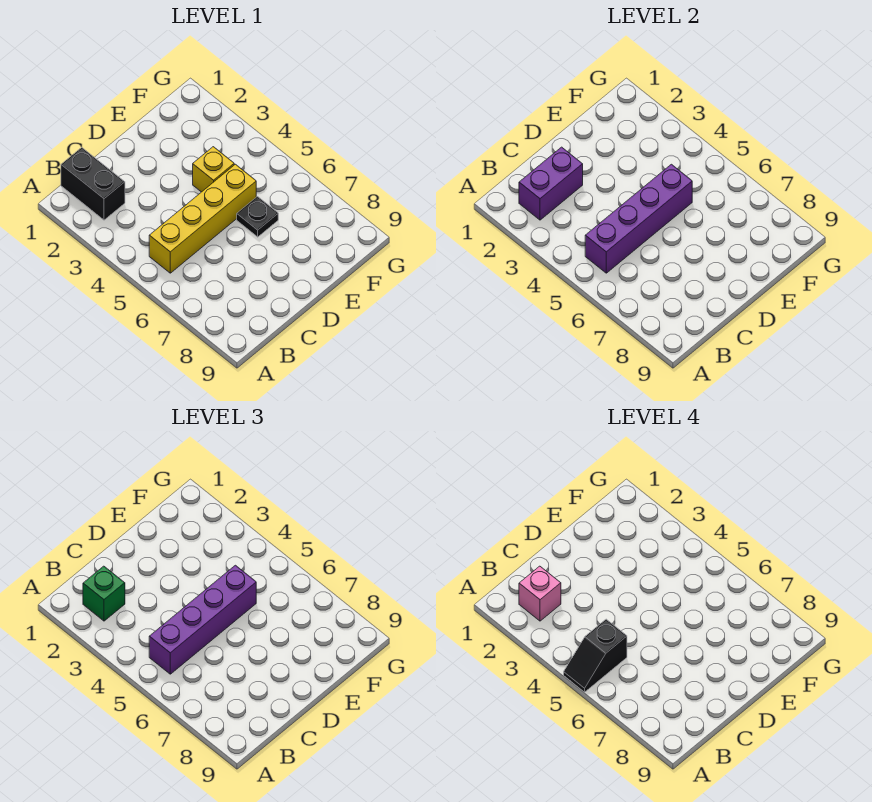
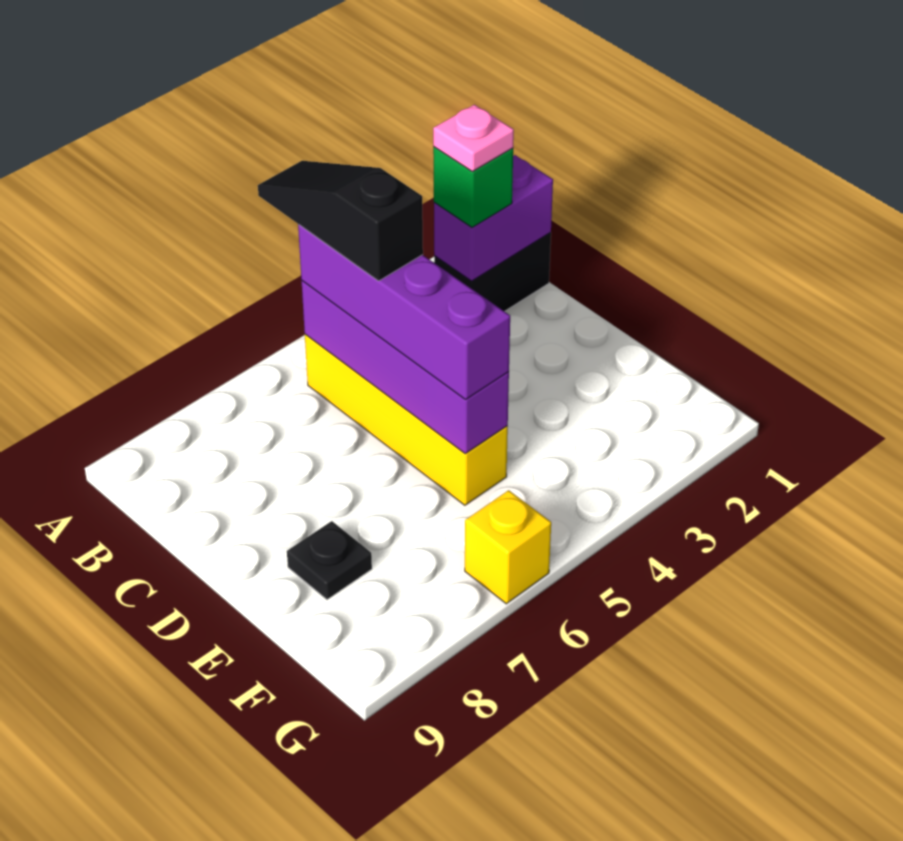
black 1x2 slope [564,619,627,692] -> black 1x3 slope [258,161,423,281]
purple 1x2 brick [519,147,583,220] -> purple 1x2 brick turned to [434,155,553,281]
pink 1x1 brick [519,566,561,621] -> pink 1x1 plate [433,105,514,172]
yellow 1x1 brick [193,147,234,192] -> yellow 1x1 brick moved to [465,490,551,604]
black 1x1 plate [237,197,278,237] -> black 1x1 plate moved to [287,521,372,600]

